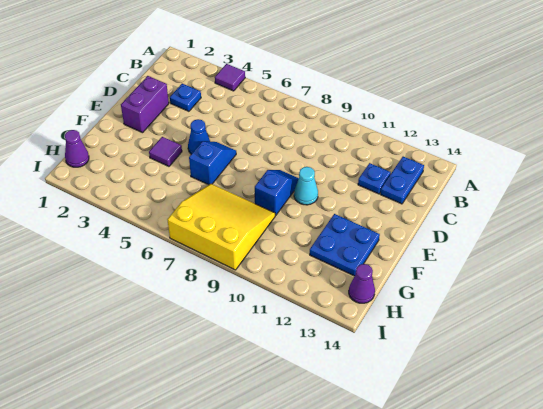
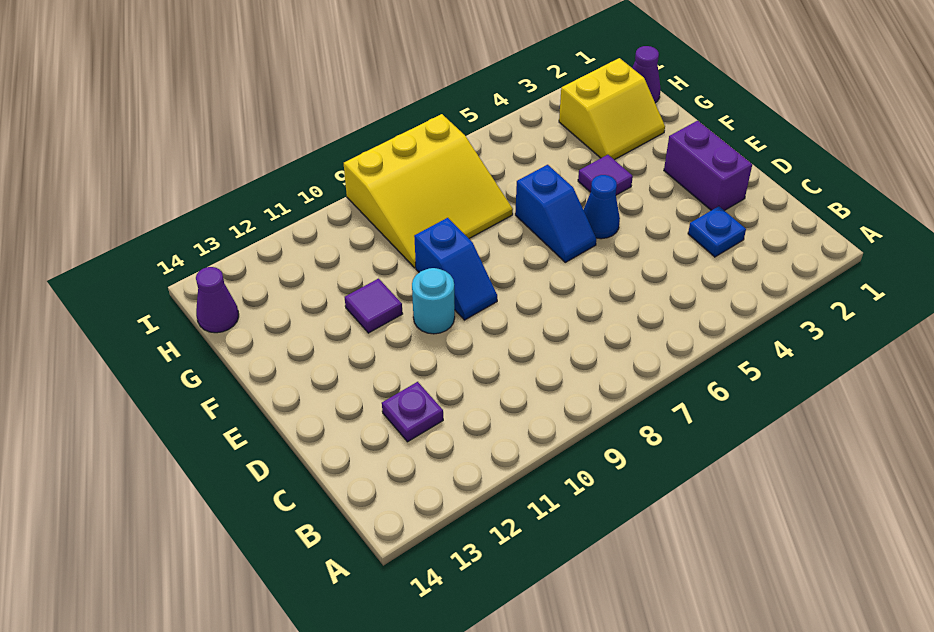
purple 1x1 tile [215,64,245,91] -> purple 1x1 tile moved to [345,279,403,333]
blue 1x2 plate [380,157,424,204] -> none
blue 1x1 plate [358,163,391,194] -> purple 1x1 plate [382,382,443,442]
cyan 1x1 cone [294,167,318,205] -> cyan 1x1 round brick [412,268,455,334]
blue 2x2 plate [310,214,380,276] -> none
none -> yellow 2x2 slope [559,58,665,160]

